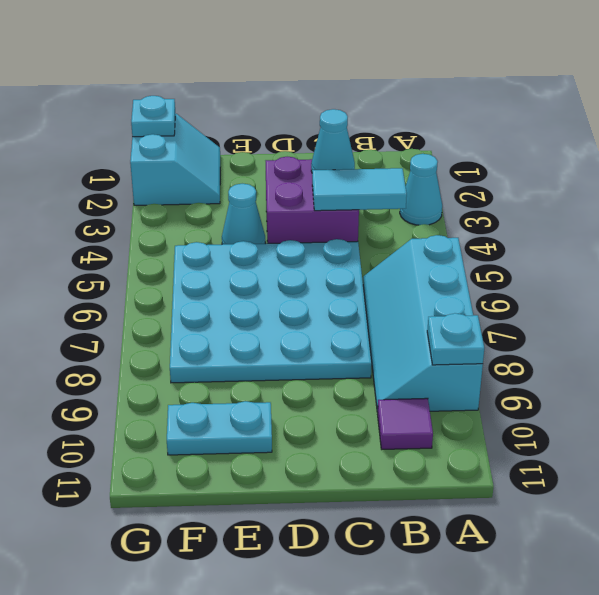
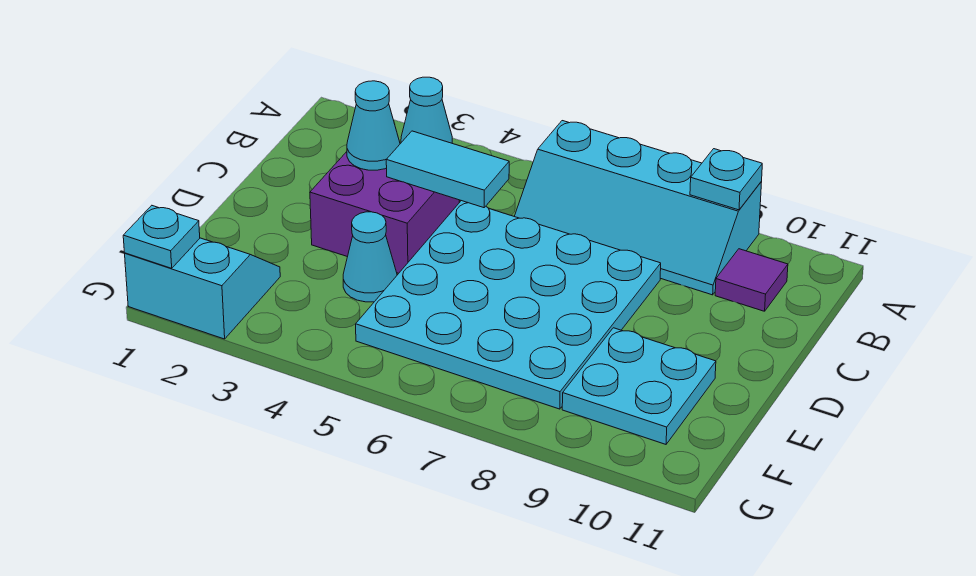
cyan 1x2 tile [312,168,407,211] -> cyan 1x2 tile turned to [386,131,509,208]
cyan 1x2 plate [167,401,272,455] -> cyan 2x2 plate [562,328,716,444]

